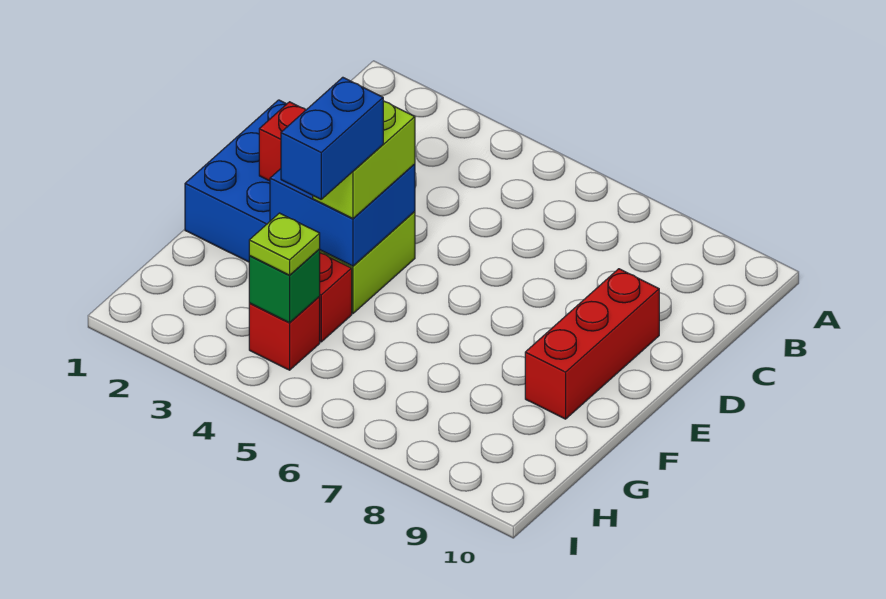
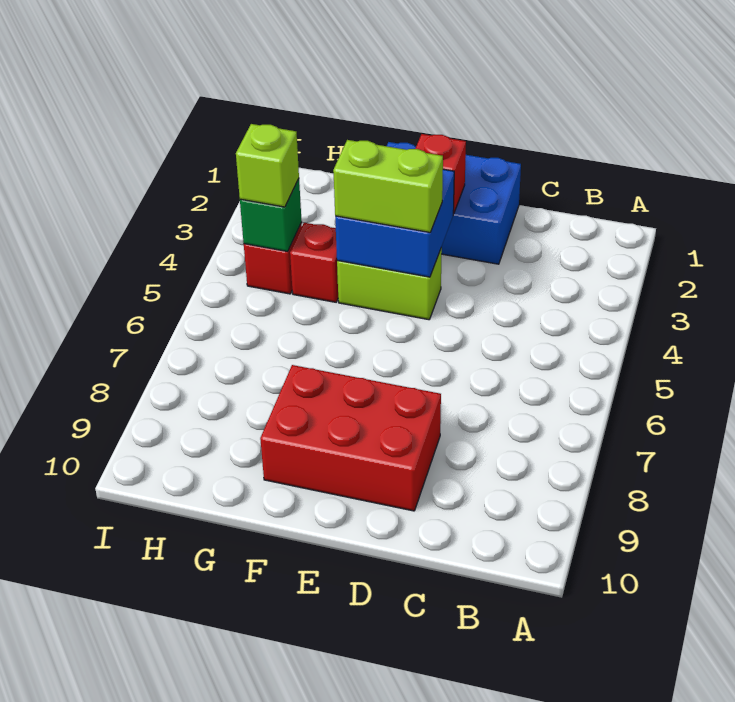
red 1x3 brick [525,269,659,419] -> red 2x3 brick [260,365,441,511]
blue 1x2 brick [281,77,383,199] -> none
lime 1x1 plate [249,213,320,275] -> lime 1x1 brick [236,124,299,207]

